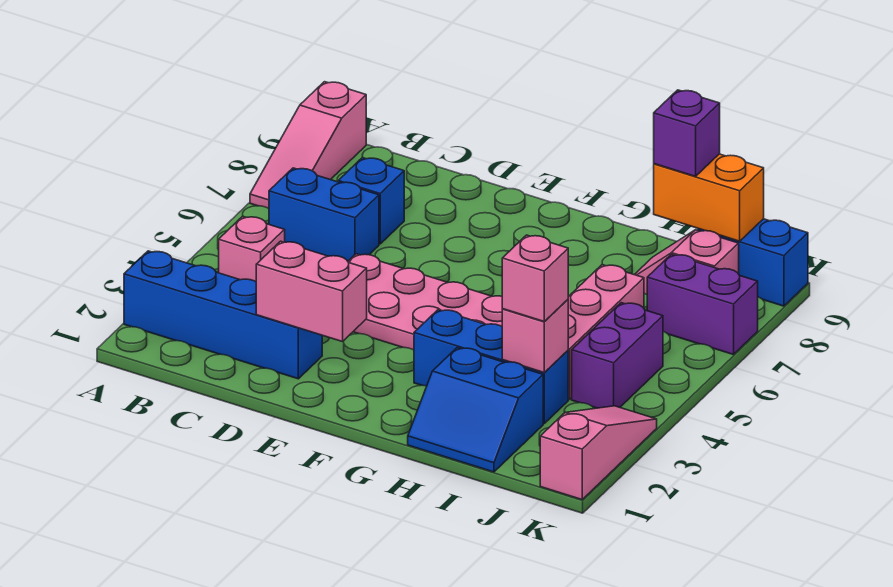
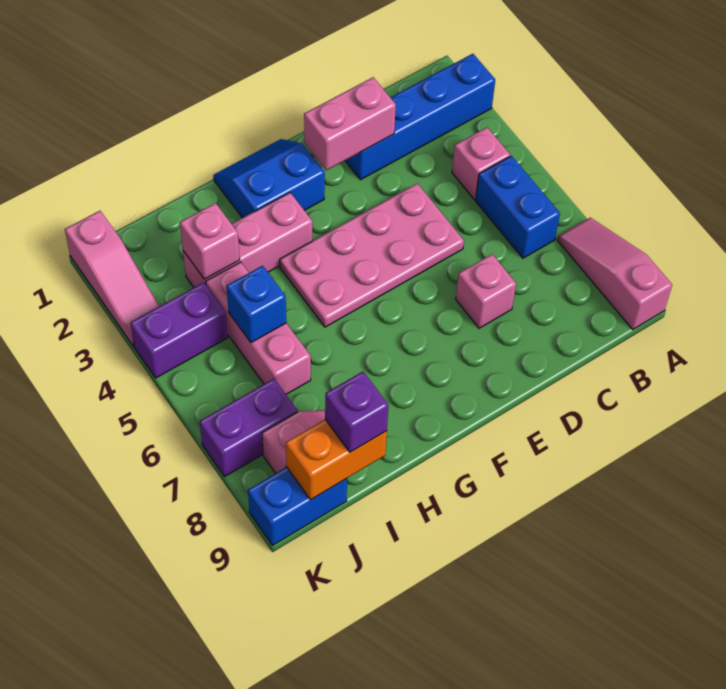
blue 1x2 brick [269,168,379,261] -> blue 1x2 brick turned to [476,156,560,258]
blue 1x1 brick [338,158,404,244] -> blue 1x1 brick moved to [227,266,286,343]
blue 1x3 brick [414,310,568,424] -> pink 1x3 brick [183,193,312,287]
blue 2x2 slope [408,348,543,472] -> blue 2x2 slope moved to [213,139,325,218]
pink 1x1 brick [502,235,568,322] -> pink 1x1 brick moved to [456,254,516,328]
purple 1x2 brick [572,303,663,408] -> purple 1x2 brick turned to [130,282,228,378]

